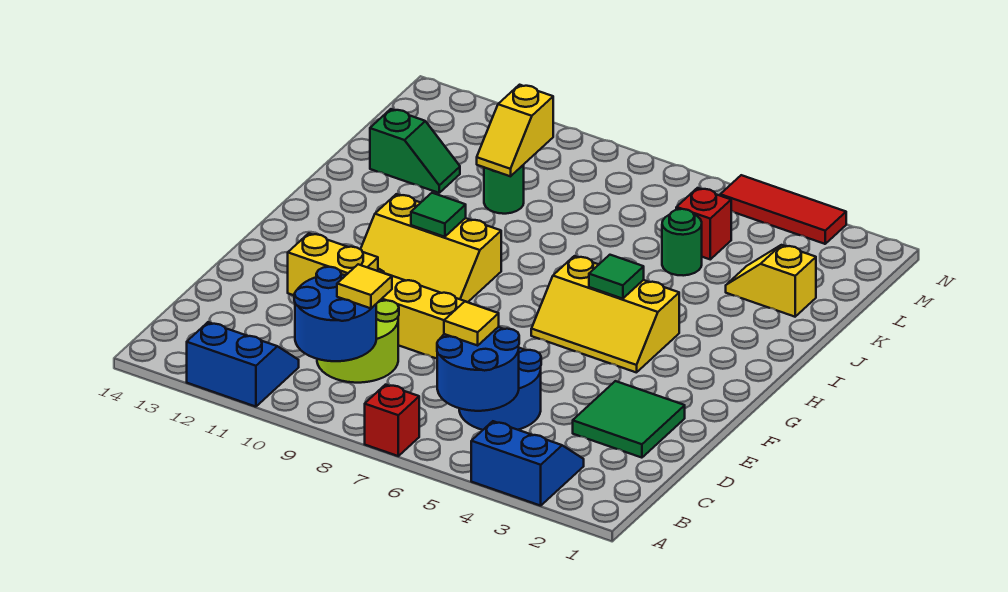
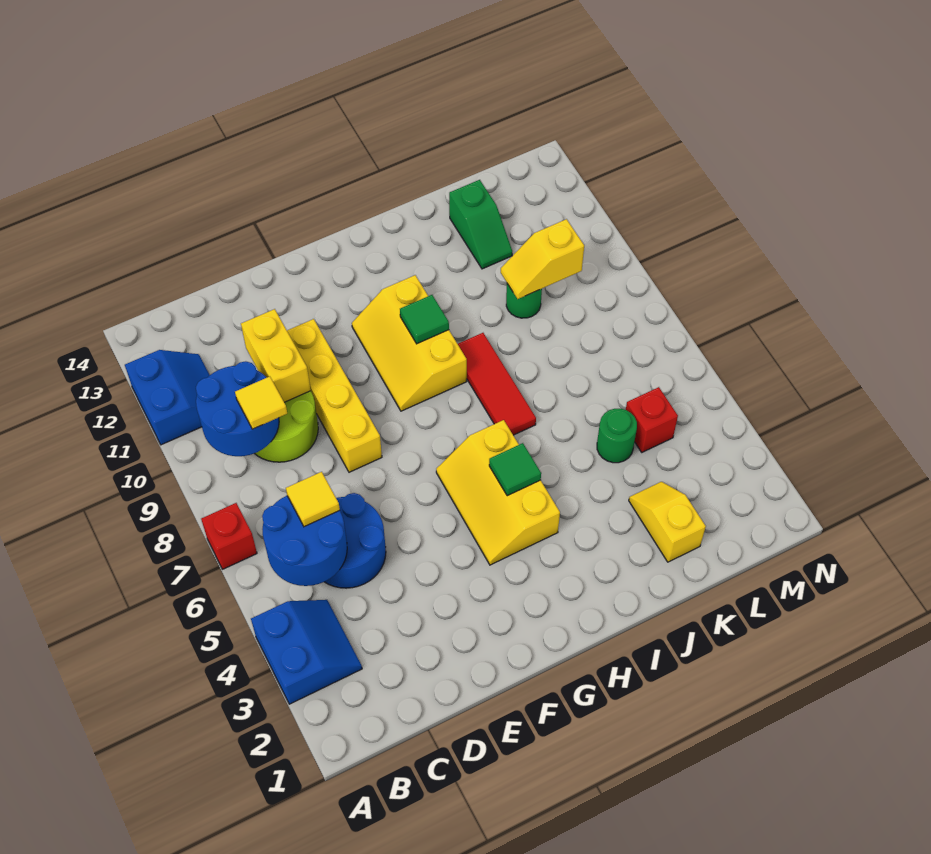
green 2x2 tile [573,381,685,458] -> none
red 1x3 tile [720,175,846,244] -> red 1x3 tile moved to [458,333,536,435]

